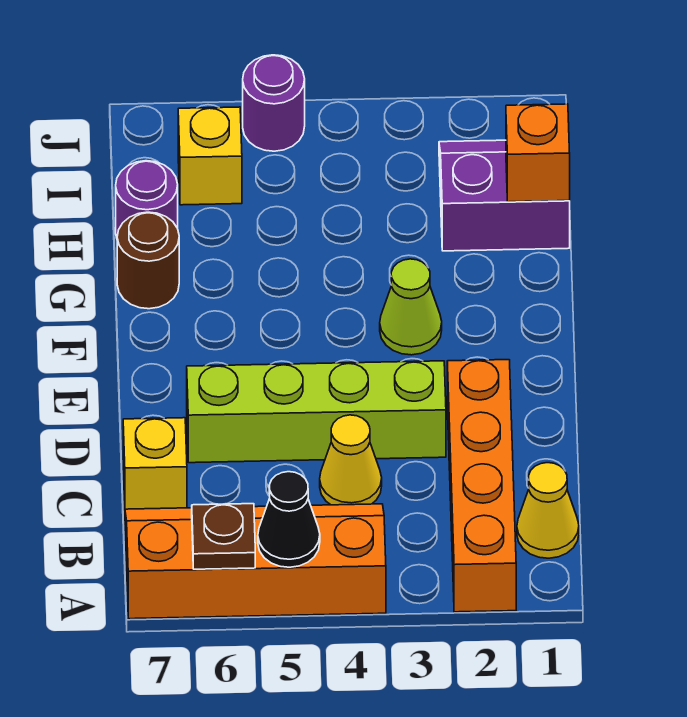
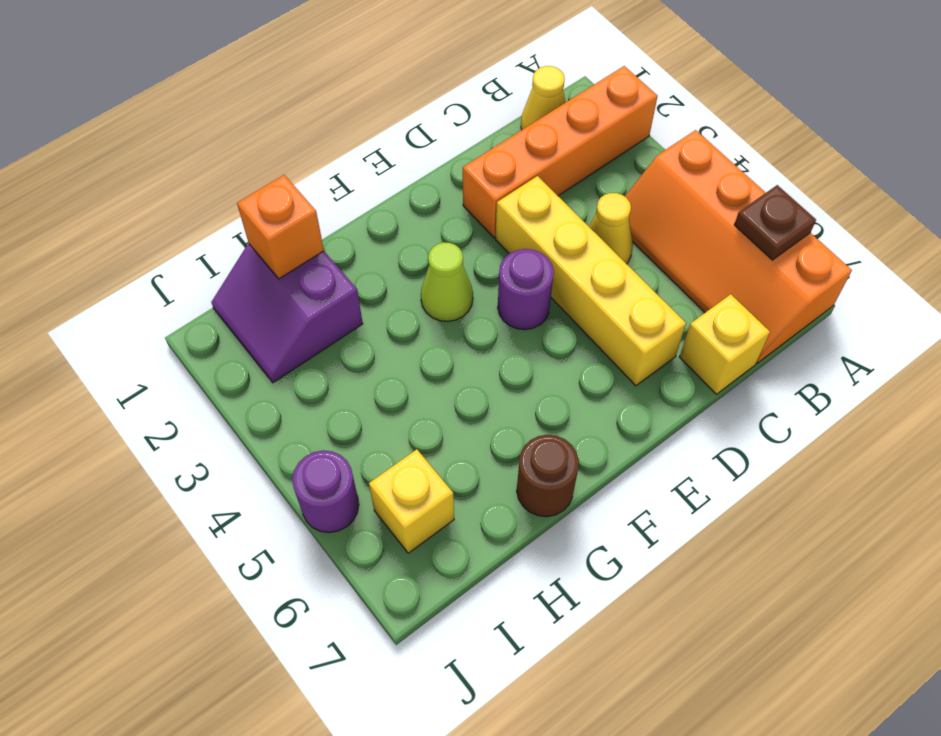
black 1x1 cone [258,472,320,567] -> none
lime 1x4 brick [187,361,446,463] -> yellow 1x4 brick [496,176,686,386]
purple 1x1 round brick [116,161,178,237] -> purple 1x1 round brick moved to [498,249,554,330]

